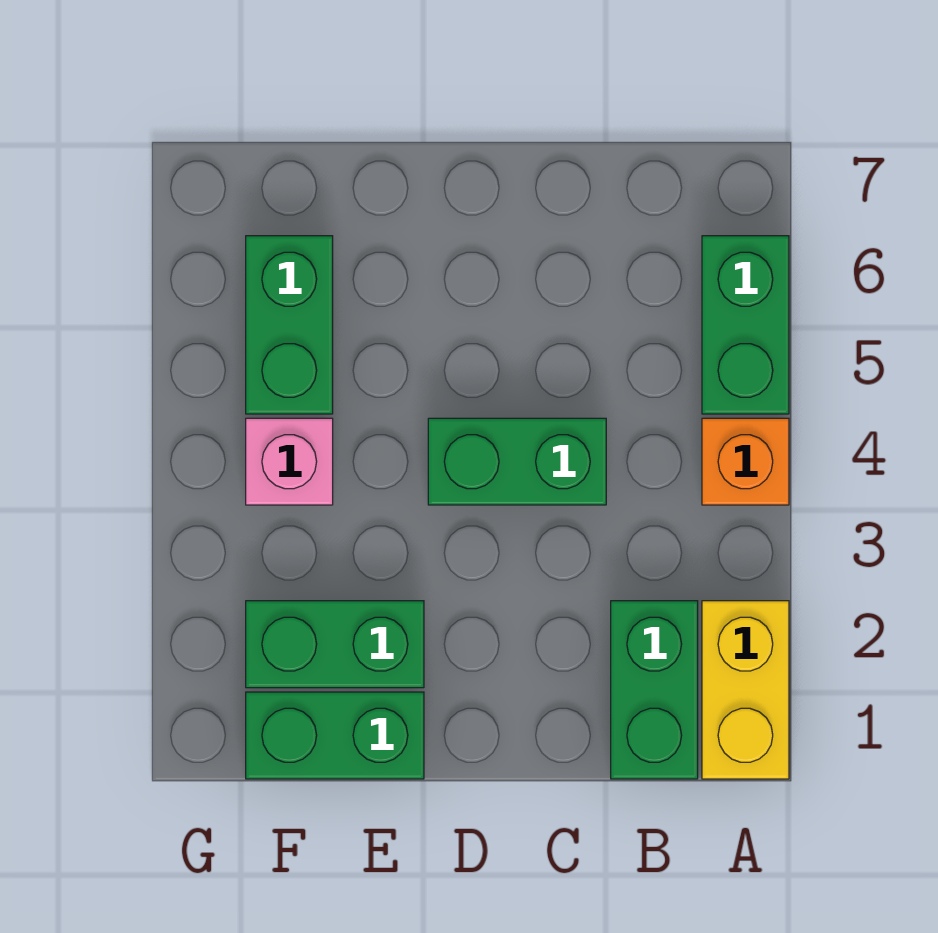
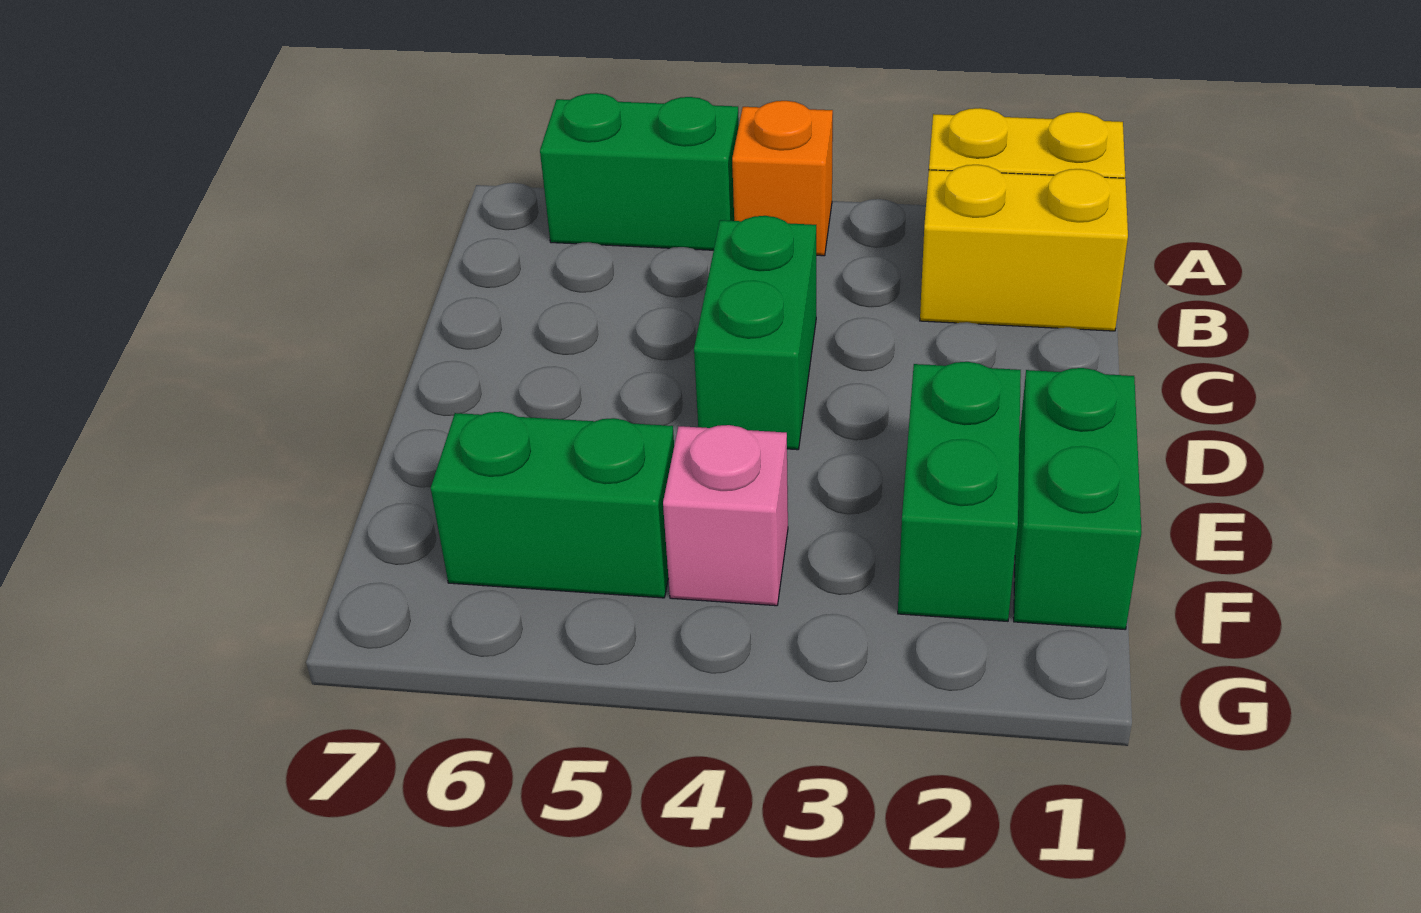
green 1x2 brick [611,601,698,779] -> yellow 1x2 brick [920,165,1128,331]

